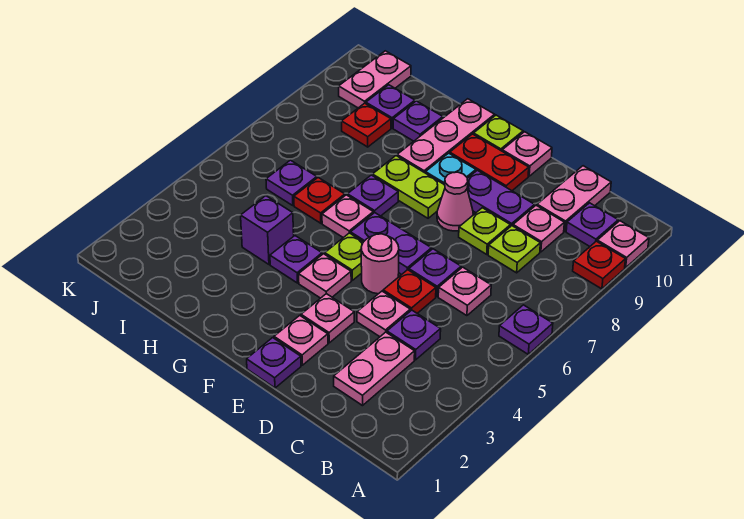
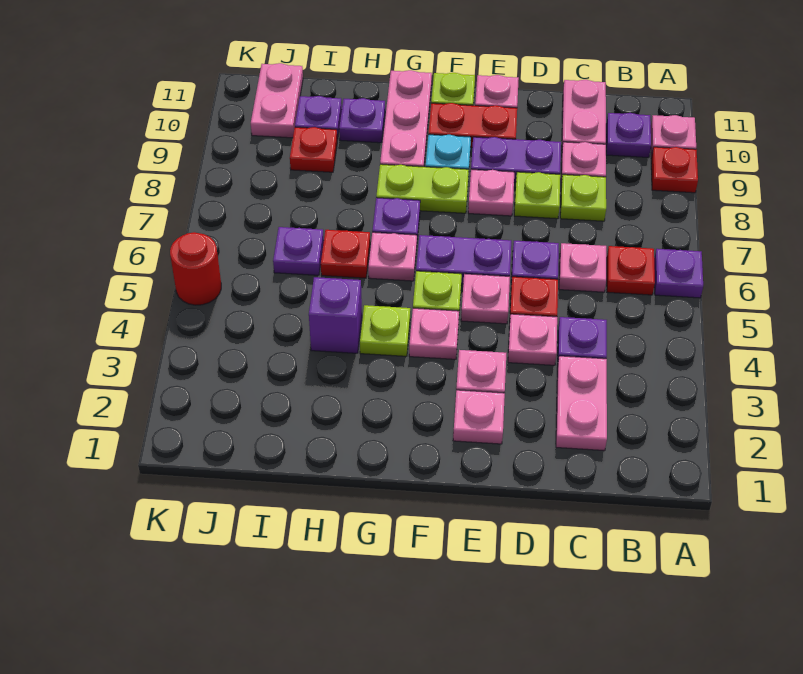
none -> red 1x1 plate [607,246,655,295]
purple 1x1 plate [247,338,301,388] -> none
pink 1x1 round brick [361,234,399,294] -> pink 1x1 plate [461,274,510,324]
pink 1x1 cone [437,172,473,231] -> pink 1x1 plate [468,169,514,216]
purple 1x1 plate [270,236,322,283] -> lime 1x1 plate [360,305,410,356]
none -> red 1x1 round brick [170,232,221,305]

